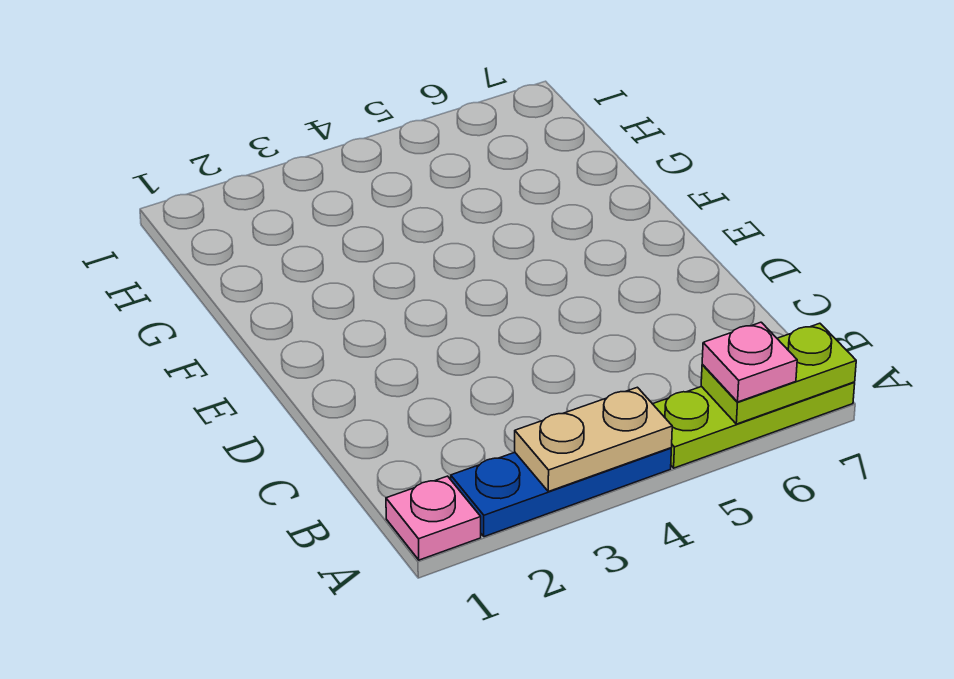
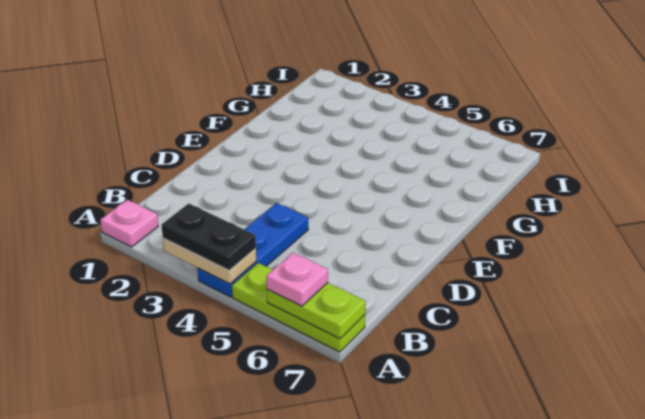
blue 1x3 plate [451,448,671,537] -> blue 1x3 plate turned to [197,203,308,297]
none -> black 1x2 plate [161,204,256,270]

